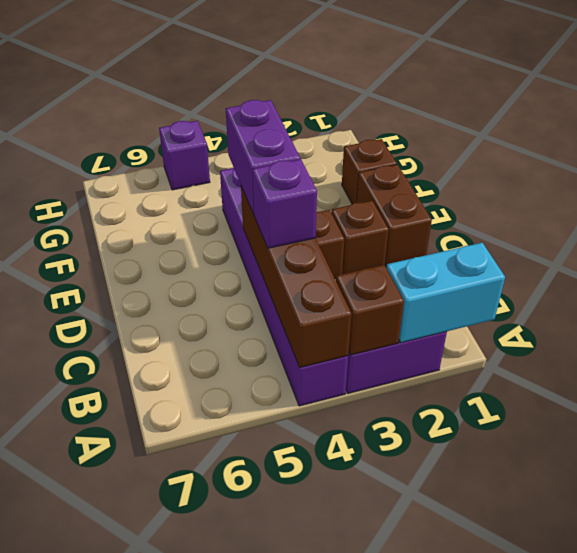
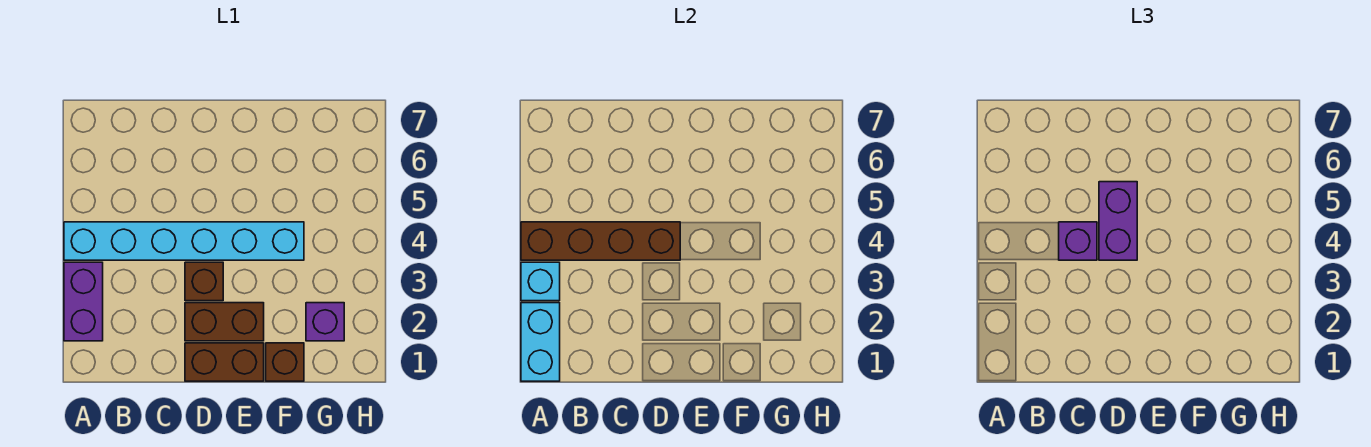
brown 1x1 brick [336,265,404,355] -> cyan 1x1 brick [521,262,560,301]
purple 1x6 brick [220,168,348,406] -> cyan 1x6 brick [64,222,304,260]
brown 1x1 brick [332,201,389,274] -> brown 1x2 brick [185,303,264,341]
purple 1x2 brick [226,100,300,214] -> purple 1x2 brick turned to [1099,182,1137,260]
purple 1x1 brick [159,121,210,190] -> purple 1x1 brick moved to [306,303,344,341]

